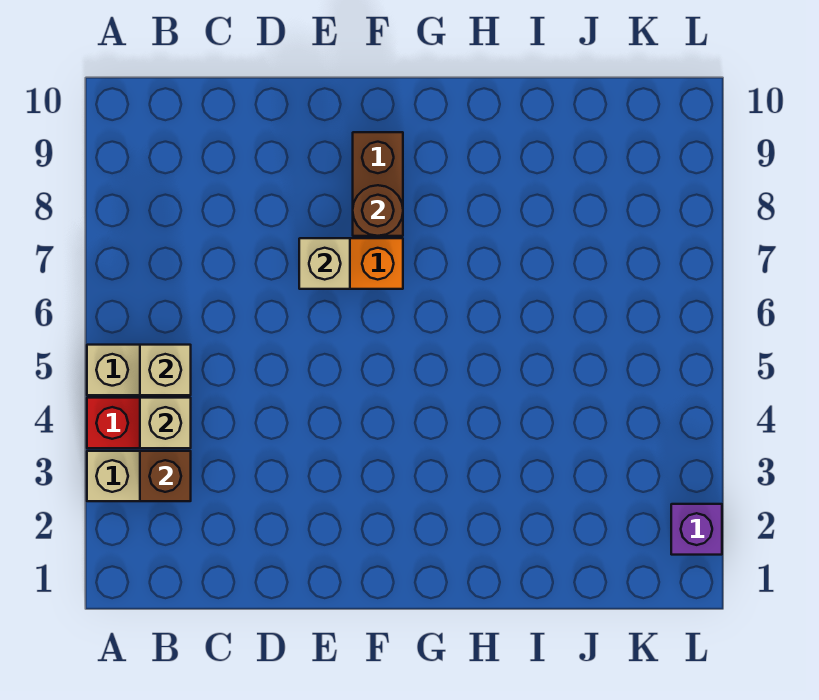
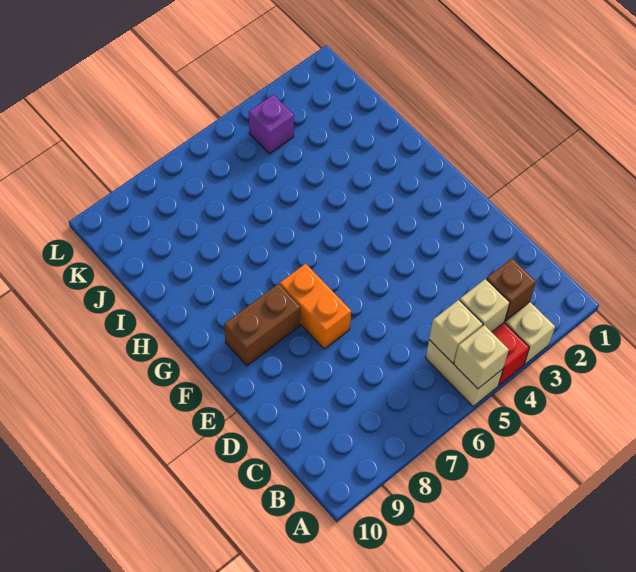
tan 1x1 brick [299,238,350,289] -> tan 1x1 brick moved to [454,325,509,389]
brown 1x1 round brick [353,185,403,236] -> none
purple 1x1 brick [671,504,722,555] -> purple 1x1 brick moved to [249,95,294,154]

